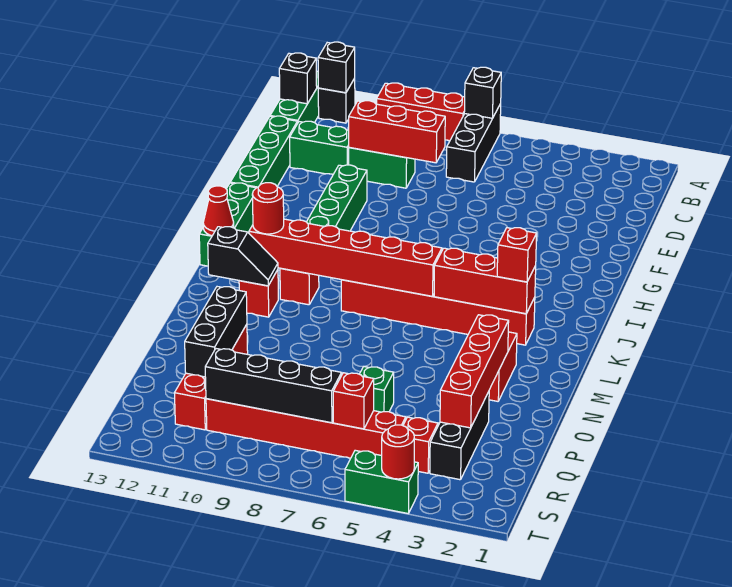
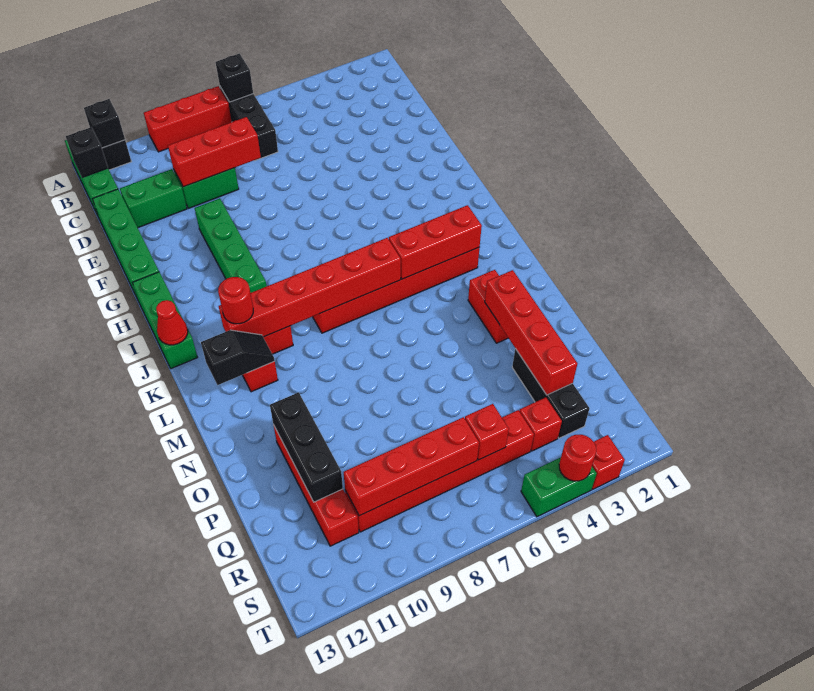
red 1x1 brick [497,228,537,282] -> red 1x1 brick moved to [592,435,625,489]
green 1x1 brick [360,366,394,412] -> none
black 1x4 brick [205,349,342,423] -> red 1x4 brick [344,417,479,516]

